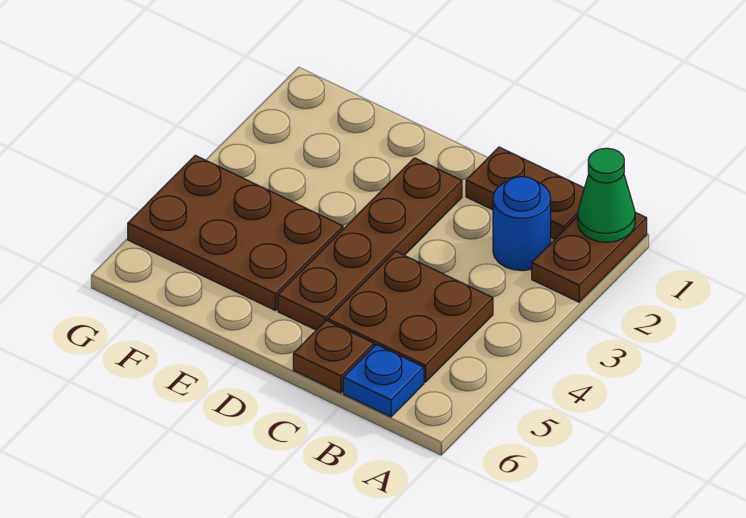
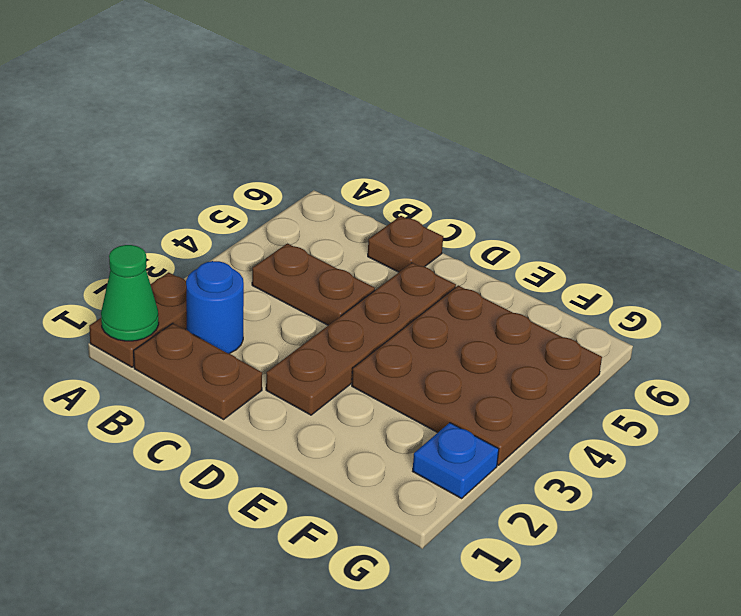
brown 2x2 plate [328,251,493,382] -> brown 1x2 plate [252,243,375,325]
blue 1x1 plate [343,344,424,417] -> blue 1x1 plate moved to [413,423,499,498]
brown 2x3 plate [128,155,343,310] -> brown 3x3 plate [352,286,602,465]

